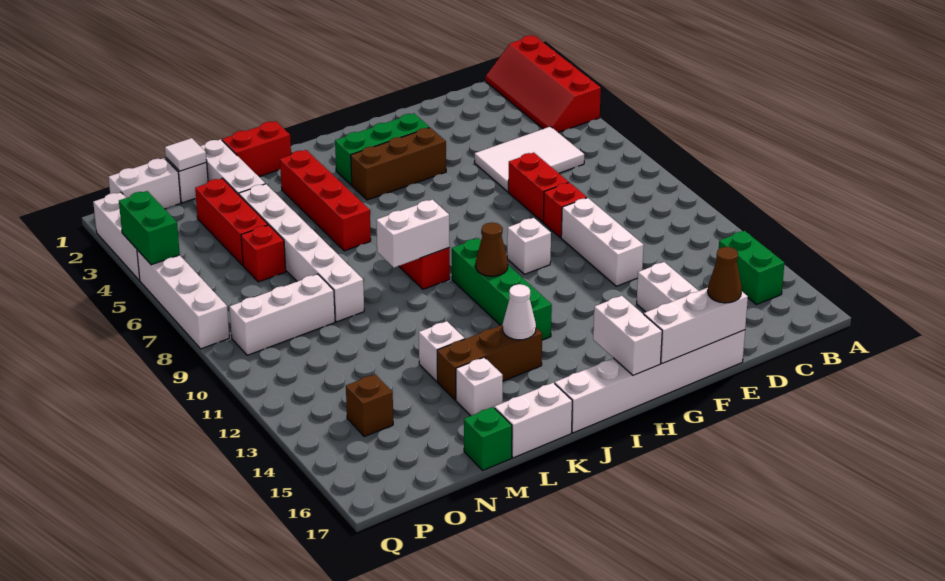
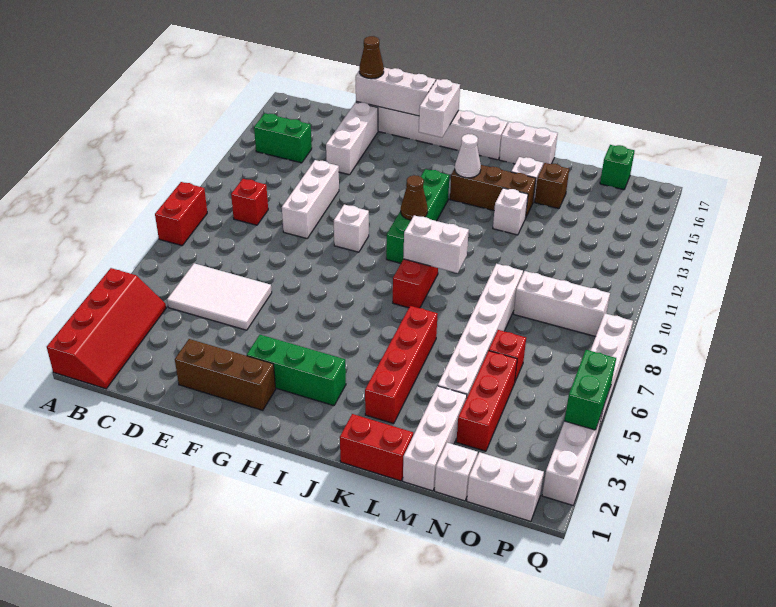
green 1x2 brick [719,231,784,305] -> green 1x2 brick turned to [254,113,312,163]
red 1x2 brick [508,153,569,222] -> red 1x2 brick moved to [155,182,207,245]
red 1x1 brick [543,182,587,238] -> red 1x1 brick moved to [231,179,268,225]
brown 1x3 brick [351,128,446,200] -> brown 1x3 brick moved to [175,339,276,410]
green 1x1 brick [464,407,512,470] -> green 1x1 brick moved to [600,145,634,190]
white 1x1 tile [165,138,207,171] -> none
brown 1x1 brick [346,374,393,436] -> brown 1x1 brick moved to [535,163,569,209]

